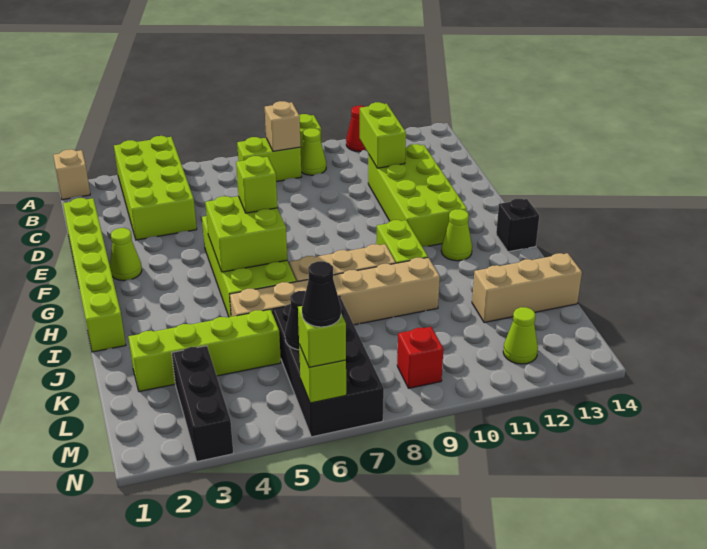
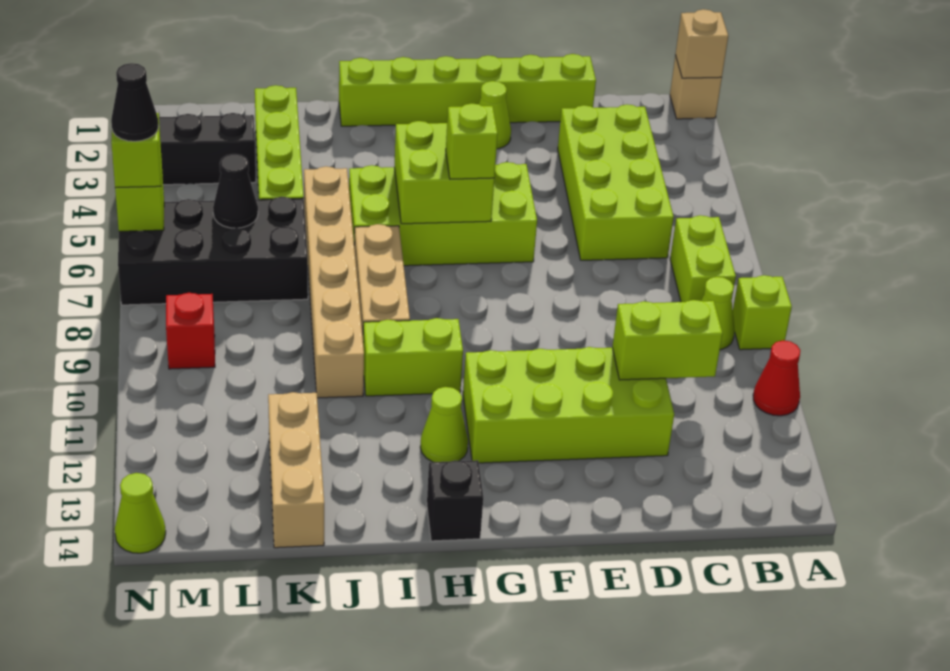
lime 2x4 brick [114,136,197,240] -> lime 2x4 brick turned to [558,104,674,260]
tan 1x1 brick [265,101,301,151] -> tan 1x1 brick moved to [675,9,728,78]
lime 1x1 cone [503,307,538,364] -> lime 1x1 cone moved to [115,473,166,553]

